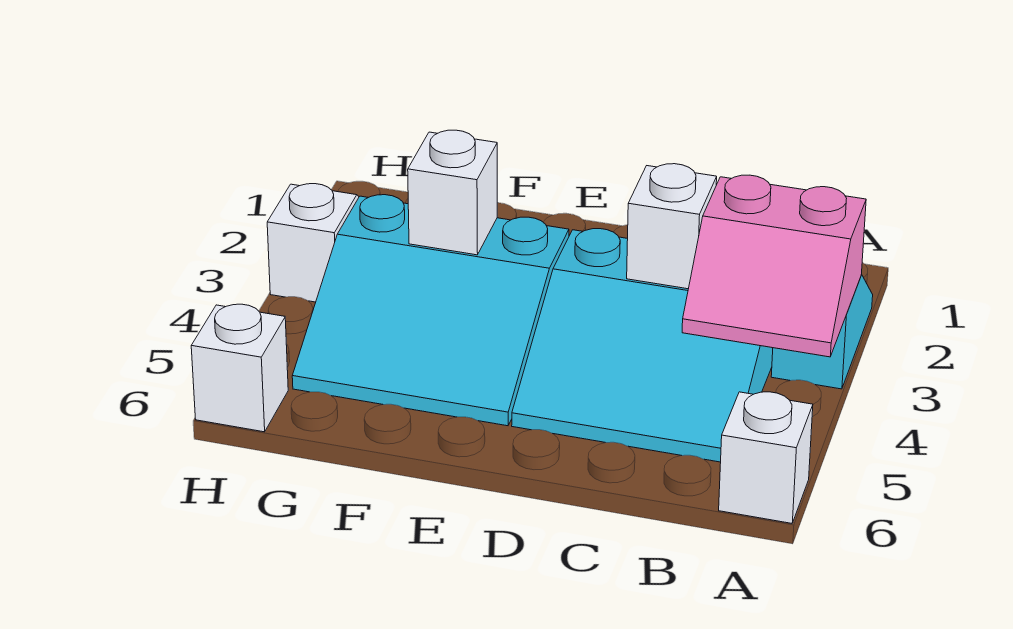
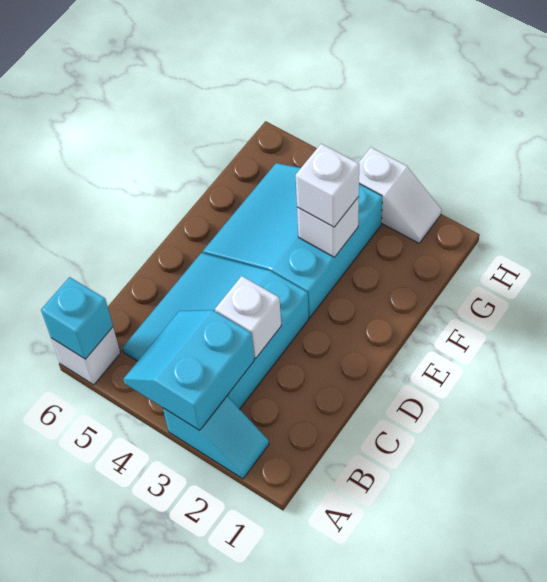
pink 2x2 slope [682,175,866,357] -> cyan 2x2 slope [123,310,254,430]
none -> cyan 1x1 brick [41,277,113,359]
white 1x1 brick [191,304,288,432] -> white 1x1 brick moved to [296,144,359,227]

